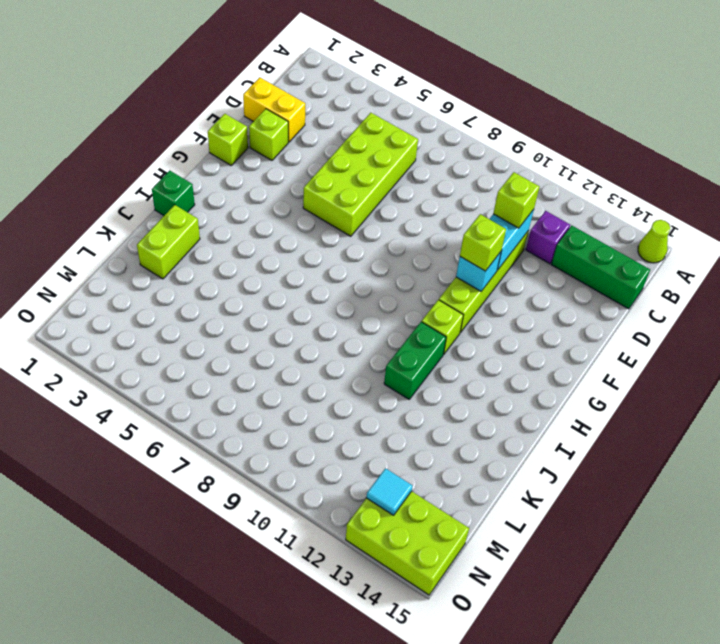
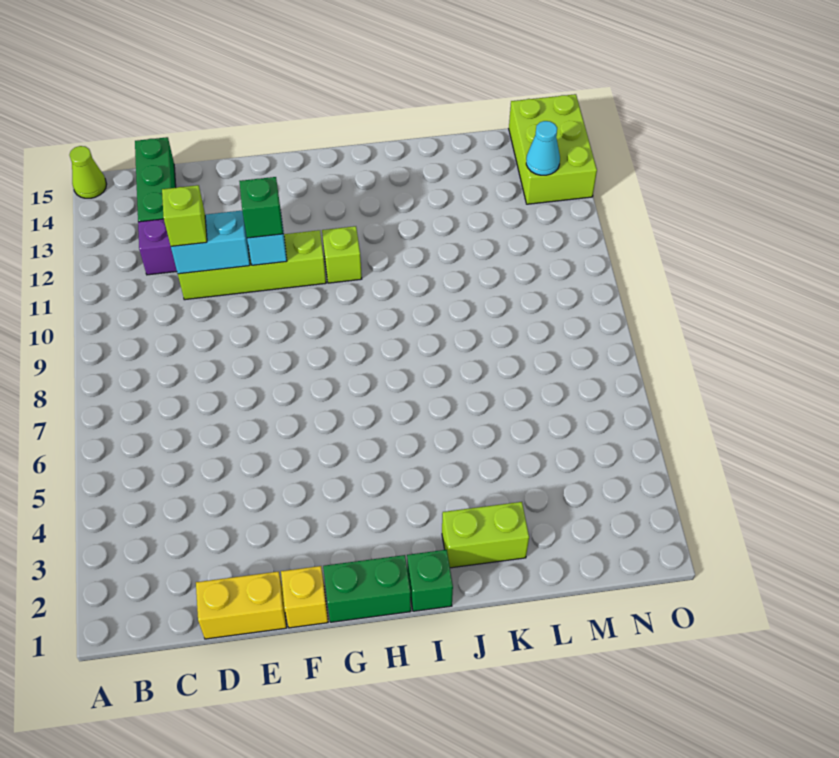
lime 2x4 brick [303,113,418,236] -> none
yellow 1x2 brick [243,77,305,142] -> yellow 1x2 brick turned to [196,572,287,639]
lime 1x1 brick [249,109,288,160] -> none
lime 1x1 brick [208,114,248,165] -> yellow 1x1 brick [281,566,328,628]
lime 1x1 brick [460,214,506,271] -> green 1x1 brick [239,177,283,238]
green 1x2 brick [384,322,446,399] -> green 1x2 brick moved to [323,555,411,622]
cyan 1x1 tile [367,468,412,515] -> cyan 1x1 cone [526,121,560,175]

